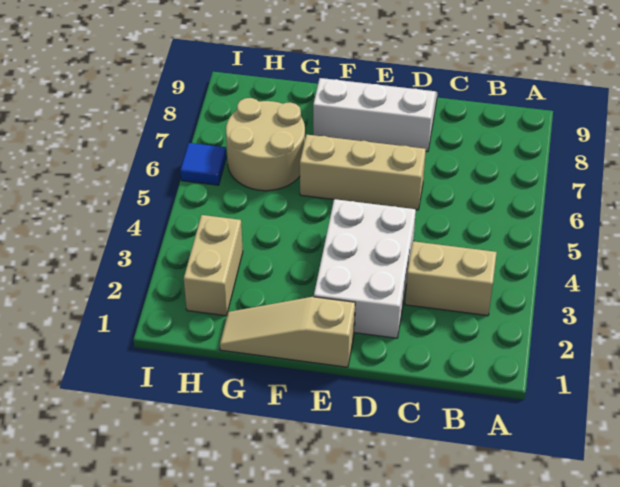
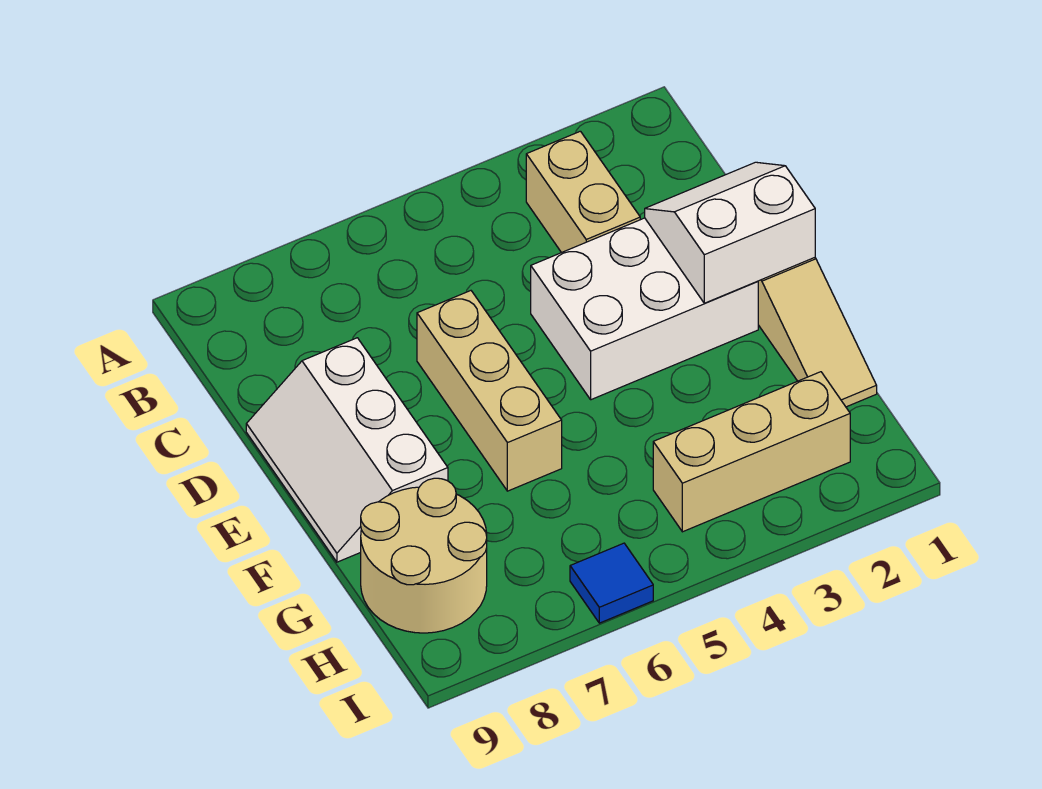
none -> white 2x2 slope [645,162,815,303]
tan 2x2 round brick [226,98,305,191] -> tan 2x2 round brick moved to [361,478,487,633]
tan 1x2 brick [184,215,243,316] -> tan 1x3 brick [653,372,850,532]

